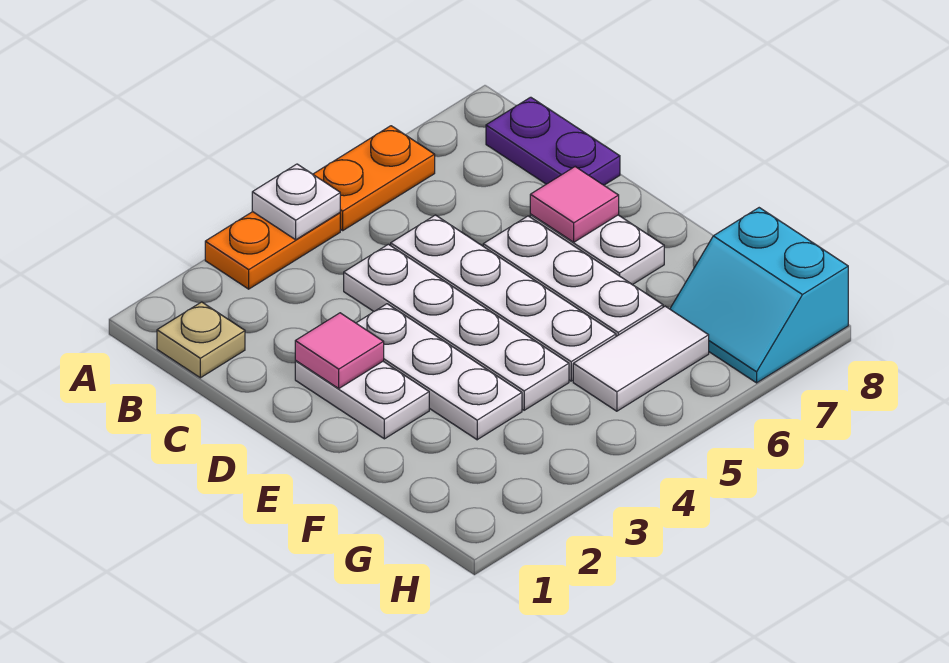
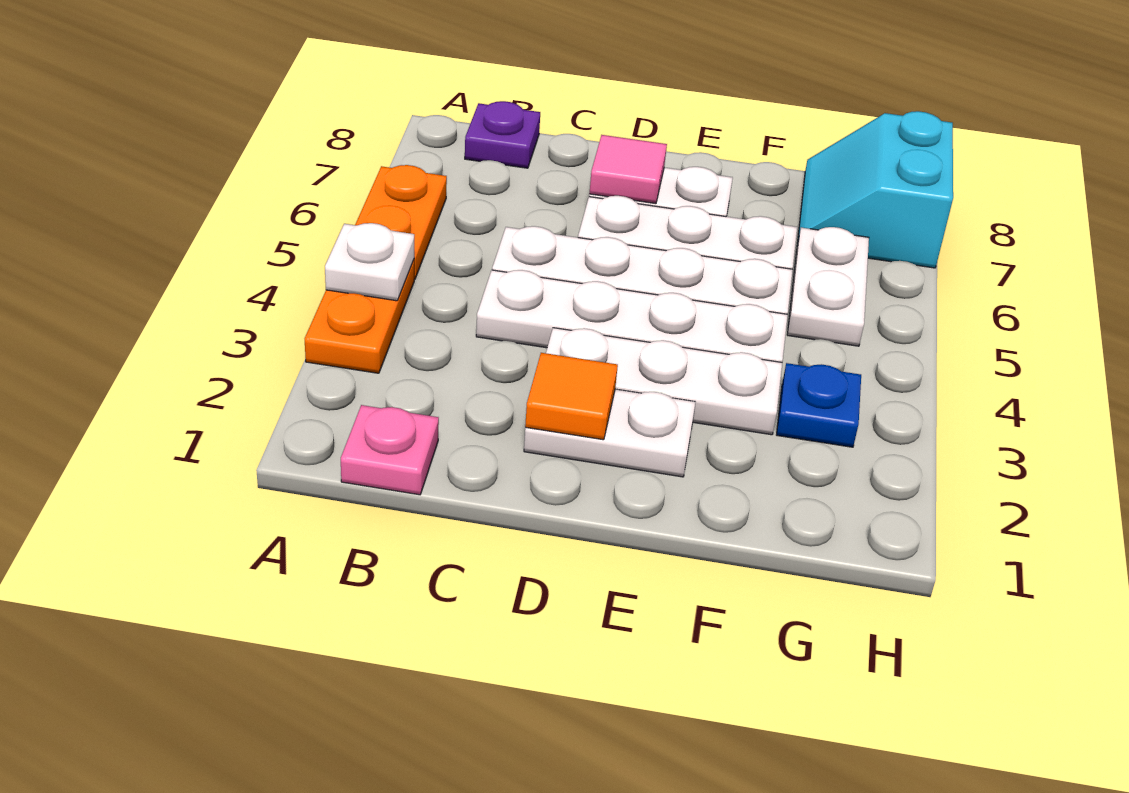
tan 1x1 plate [157,302,245,378] -> pink 1x1 plate [341,405,439,495]
purple 1x2 plate [486,97,620,185] -> purple 1x1 plate [465,101,540,168]
pink 1x1 tile [295,313,384,388] -> orange 1x1 tile [525,353,618,440]
none -> blue 1x1 plate [777,363,861,447]
white 1x2 tile [573,306,709,411] -> white 1x2 plate [787,227,869,346]
cyan 2x2 slope [670,208,848,383] -> cyan 2x2 slope turned to [797,111,953,268]

